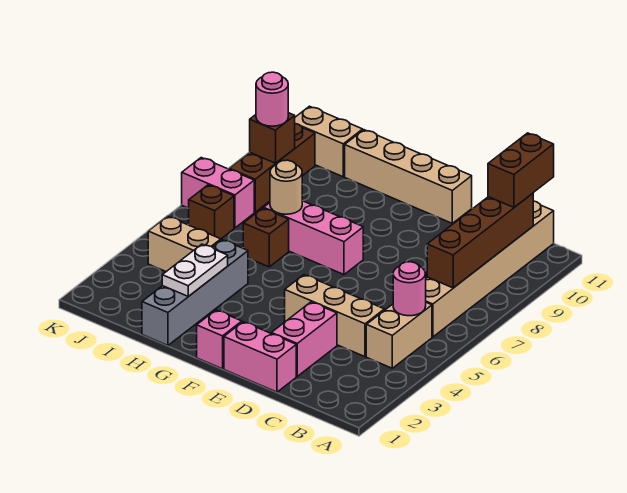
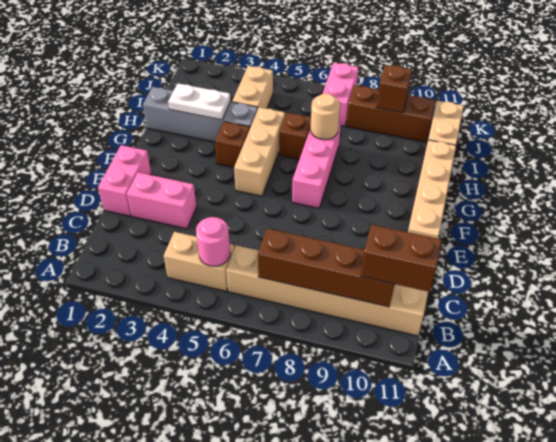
tan 1x3 brick [285,275,384,357] -> tan 1x3 brick moved to [234,107,285,196]
pink 1x1 brick [197,310,242,369] -> none
brown 1x1 brick [189,185,234,239] -> brown 1x1 brick moved to [215,121,250,167]
pink 1x1 round brick [256,72,288,126] -> none

